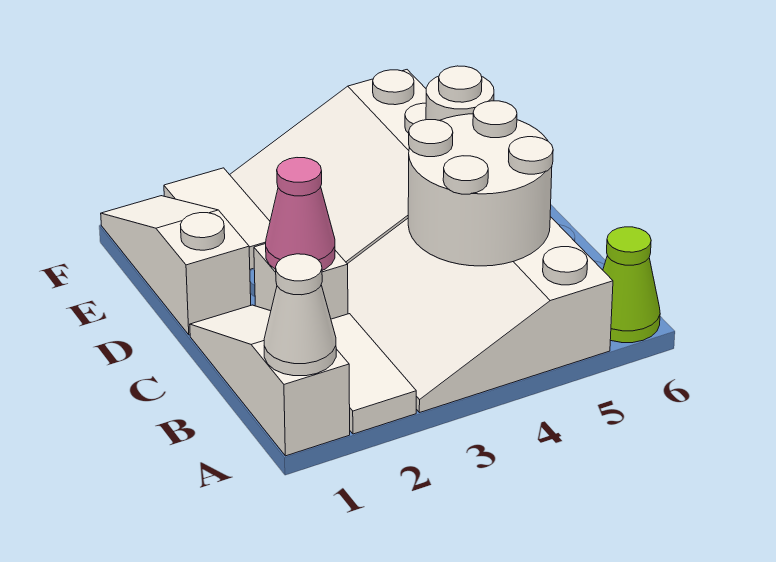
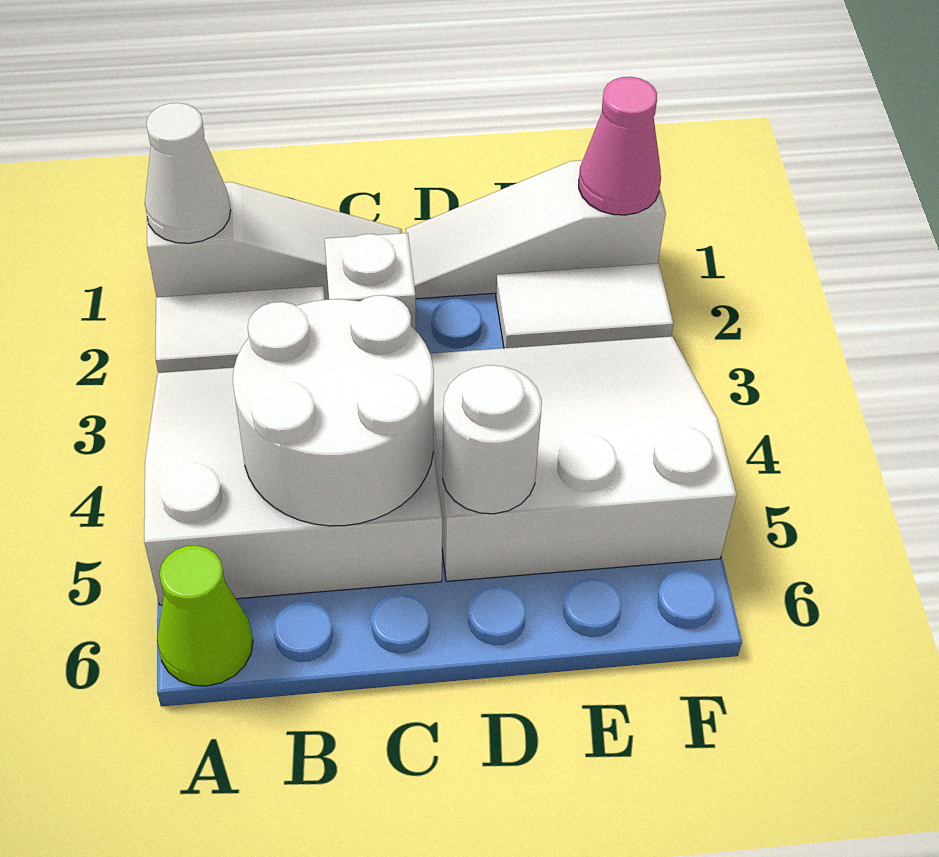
pink 1x1 cone [266,158,335,270] -> pink 1x1 cone moved to [579,77,661,215]
white 1x3 slope [101,196,251,335] -> white 1x3 slope turned to [405,160,666,299]

